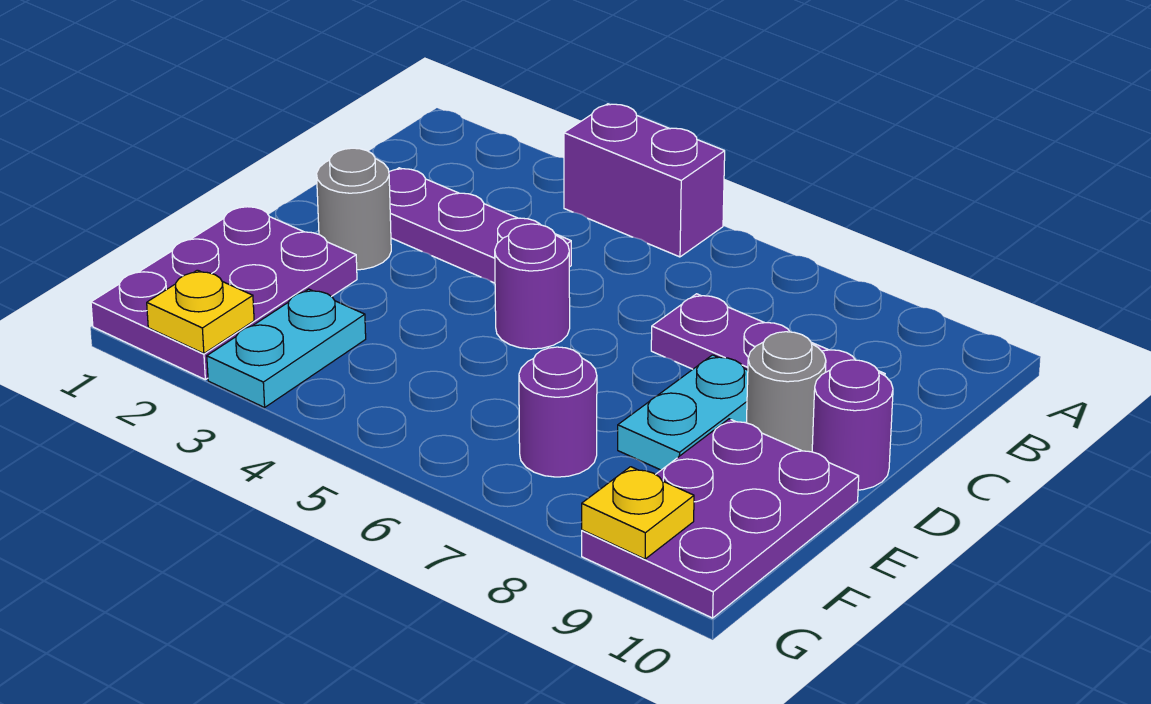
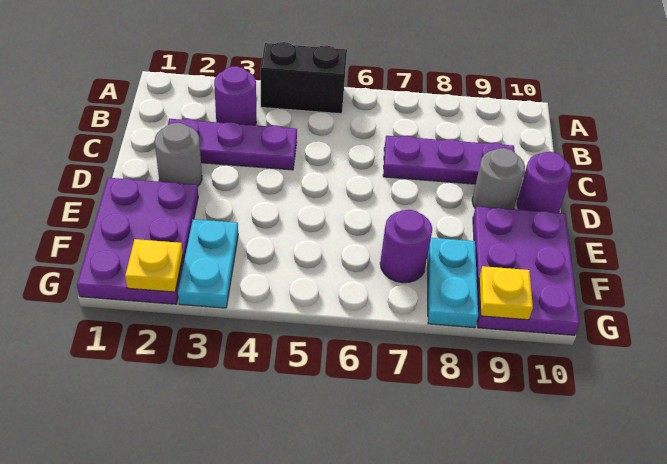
purple 1x2 brick [564,104,725,257] -> black 1x2 brick [261,42,347,114]
purple 1x1 round brick [495,224,570,349] -> purple 1x1 round brick moved to [214,66,256,125]
cyan 1x2 plate [618,355,748,470] -> cyan 1x2 plate moved to [428,238,478,328]

